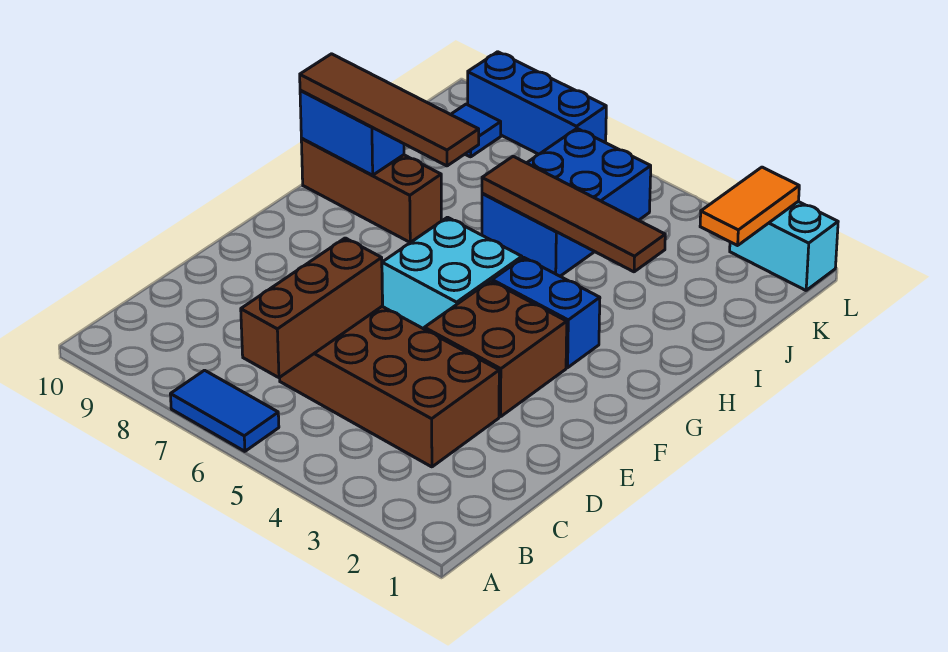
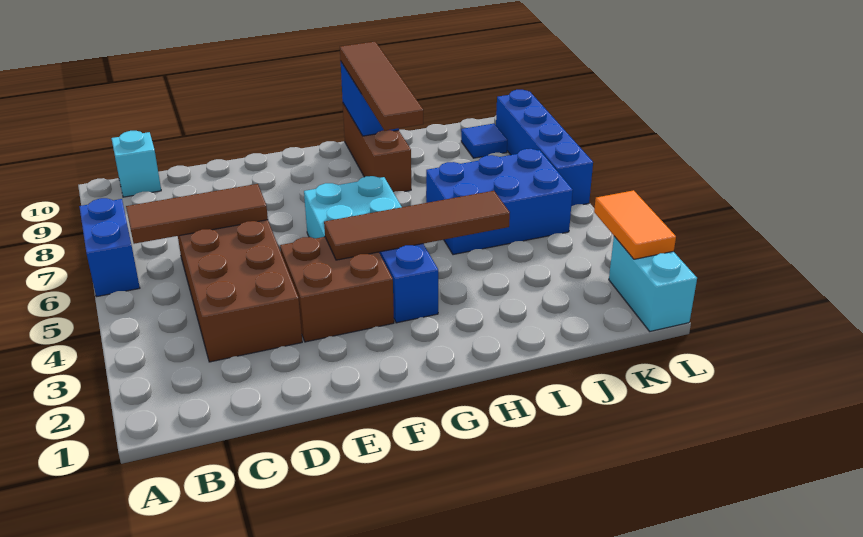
blue 1x2 tile [170,370,279,451] -> blue 1x2 brick [79,198,140,297]
brown 1x3 brick [241,238,382,378] -> brown 1x3 tile [126,184,268,244]
none -> cyan 1x1 brick [111,131,161,197]
brown 1x4 tile [482,156,665,272] -> brown 1x4 tile turned to [324,191,510,260]
orange 1x2 tile [700,167,799,246] -> orange 1x2 tile turned to [594,190,676,259]
blue 1x3 brick [468,52,606,154] -> blue 1x4 brick [496,90,593,206]

